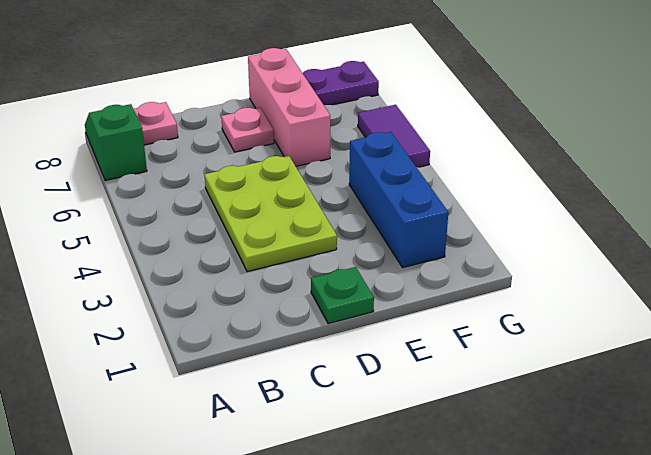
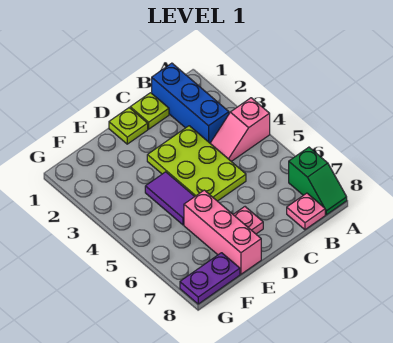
none -> pink 1x2 slope [210,98,270,161]
none -> lime 1x1 plate [130,93,169,129]
green 1x1 plate [311,267,374,324] -> lime 1x1 plate [109,108,148,144]
blue 1x3 brick [349,132,448,268] -> blue 1x3 brick moved to [152,63,229,143]
purple 1x2 tile [358,105,430,167] -> purple 1x2 tile moved to [145,172,195,225]

